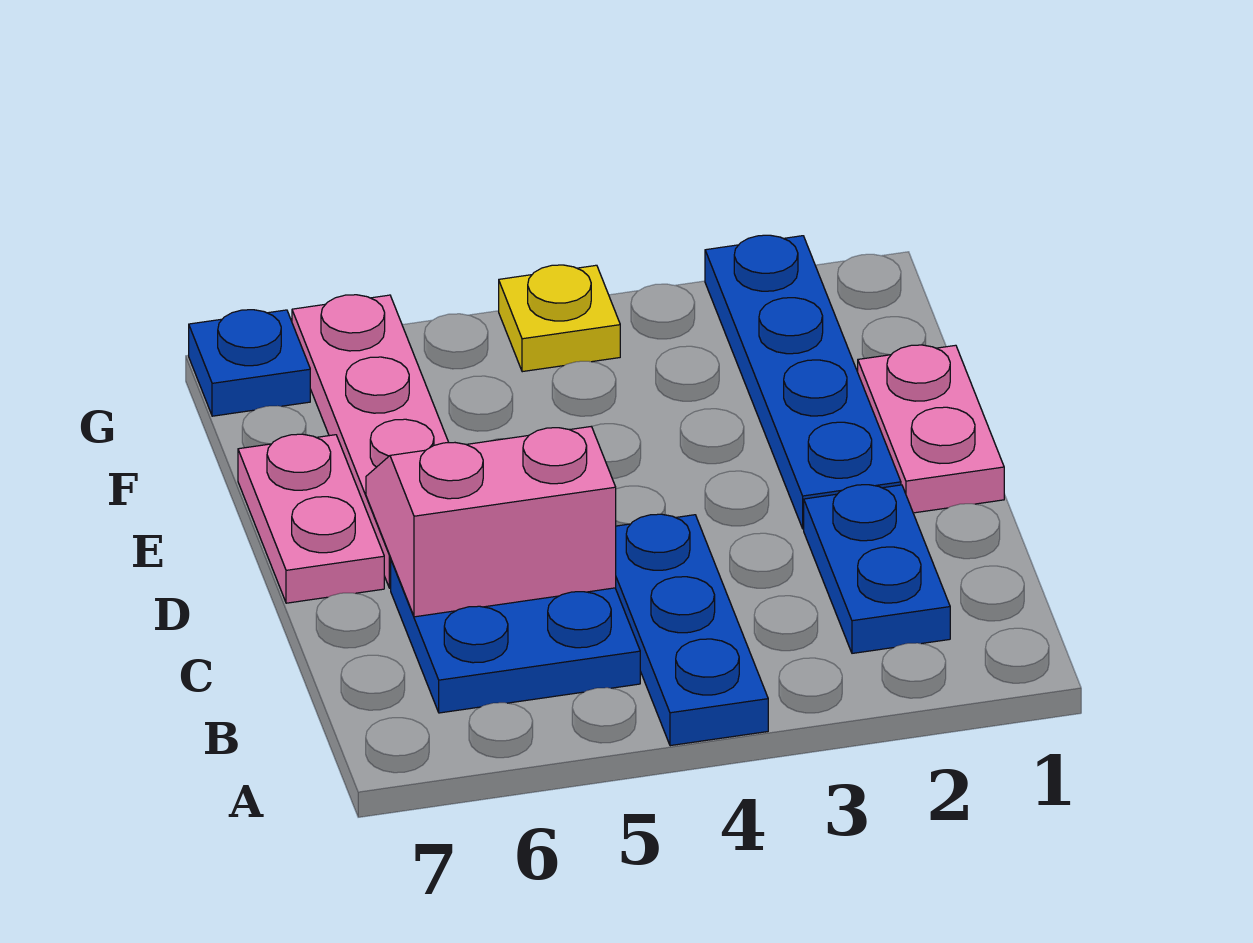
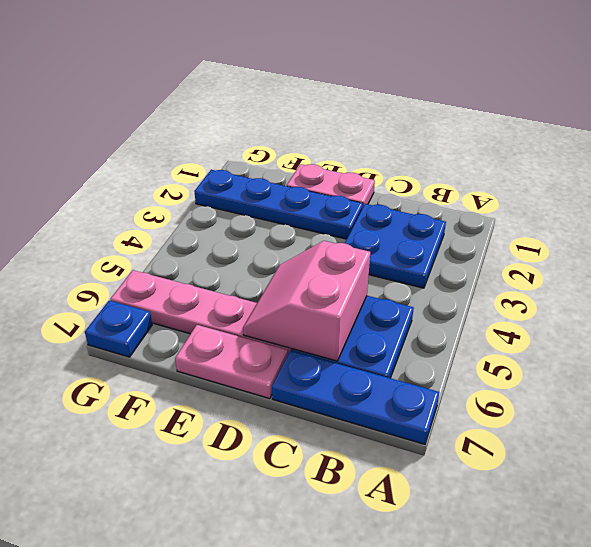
blue 1x3 plate [616,514,768,746] -> blue 1x3 plate moved to [272,351,440,444]
blue 1x2 plate [804,485,950,653] -> blue 2x2 plate [345,204,446,288]
yellow 1x1 plate [499,265,620,372] -> none

